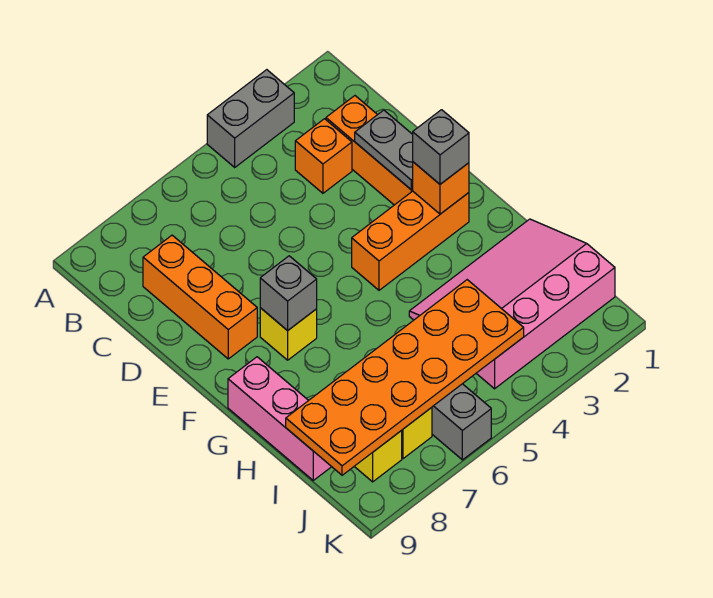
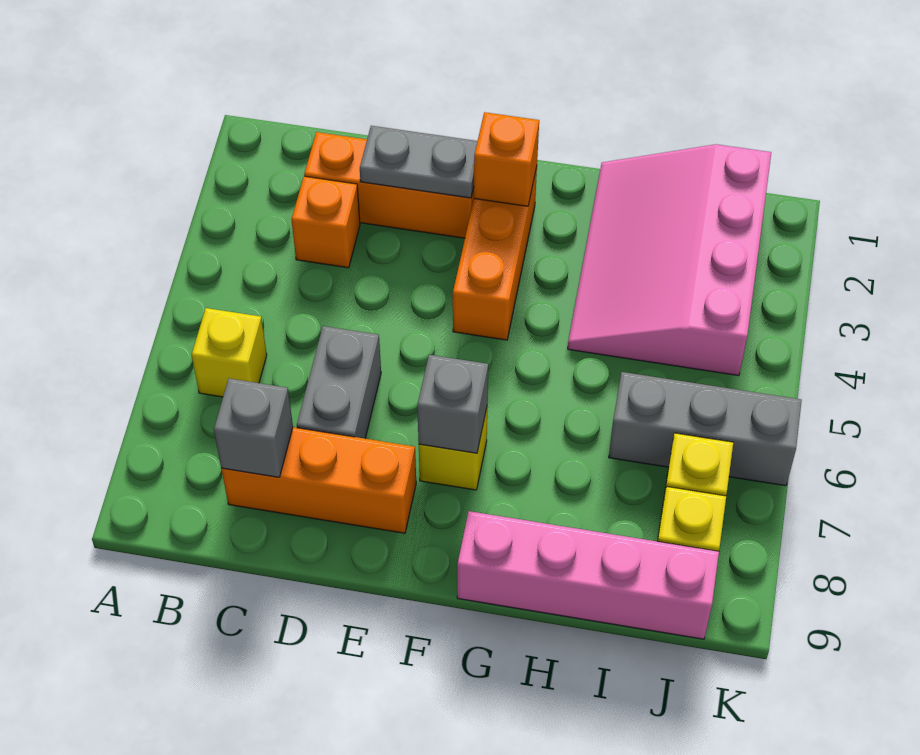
grey 1x2 brick [207,70,294,167] -> grey 1x2 brick moved to [297,326,381,439]
none -> yellow 1x1 brick [192,308,267,397]
grey 1x1 brick [413,110,469,184] -> grey 1x1 brick moved to [214,378,293,477]
pink 1x3 brick [228,357,331,480] -> pink 1x4 brick [457,511,719,639]
orange 2x6 plate [286,280,524,475] -> none

